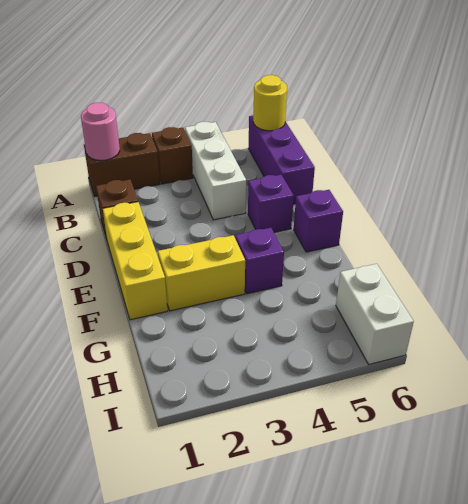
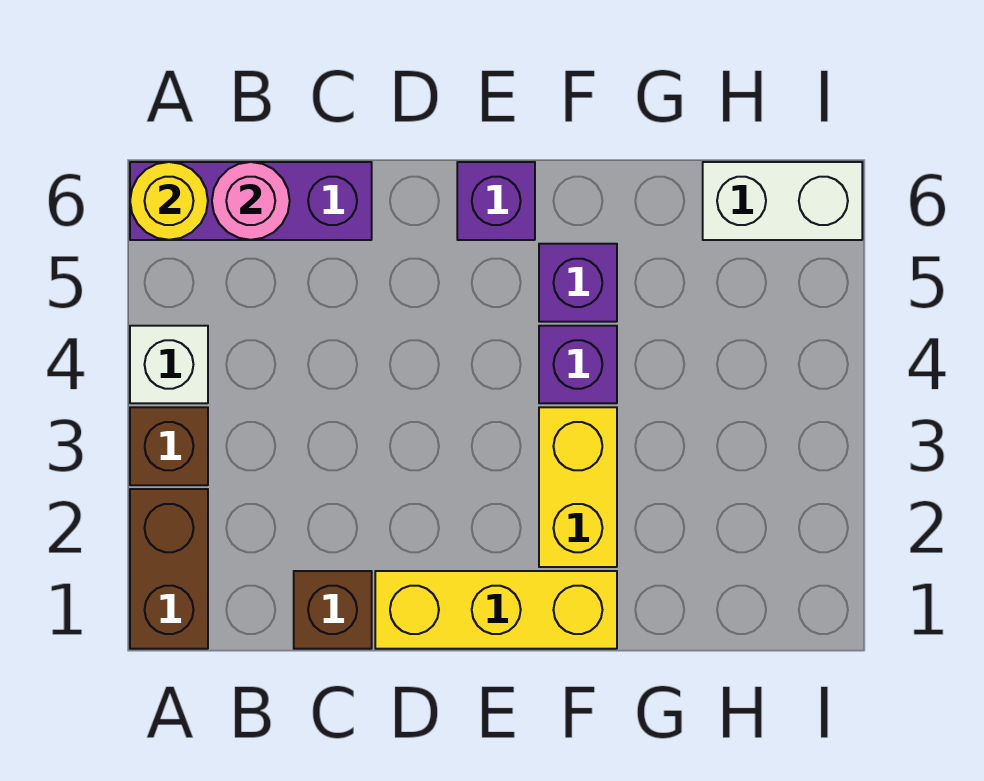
pink 1x1 round brick [81,103,120,161] -> pink 1x1 round brick moved to [212,162,290,240]
white 1x3 brick [185,122,246,220] -> white 1x1 brick [130,326,208,403]
purple 1x1 brick [248,175,294,232] -> purple 1x1 brick moved to [539,244,617,322]

